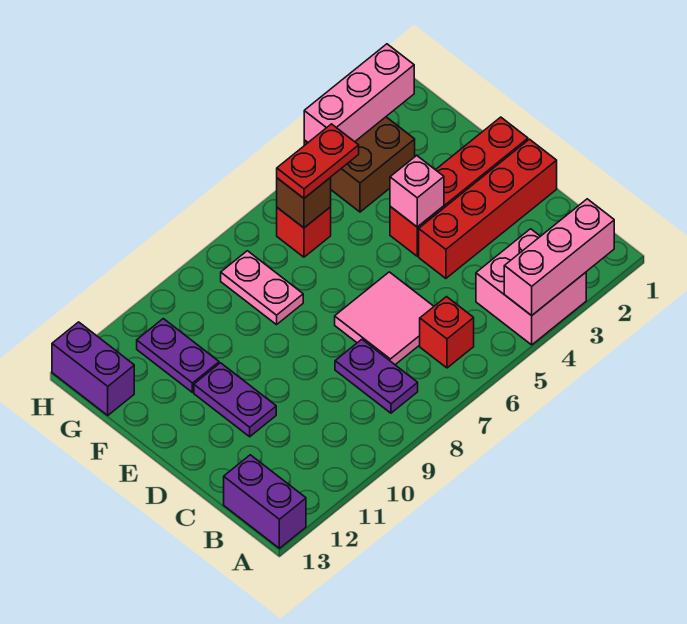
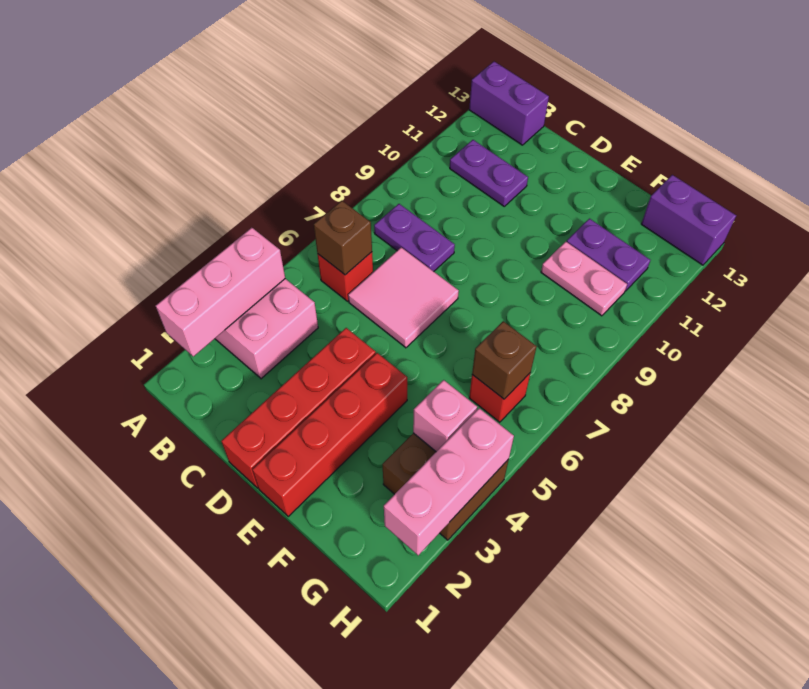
none -> brown 1x1 brick [314,201,372,275]
purple 1x2 plate [194,363,276,437] -> purple 1x2 plate moved to [450,140,528,206]
pink 1x1 brick [390,156,444,227] -> pink 1x1 brick moved to [413,380,477,452]
pink 1x2 plate [221,251,303,325] -> pink 1x2 plate moved to [541,242,627,316]
red 1x2 plate [277,124,359,198] -> none

